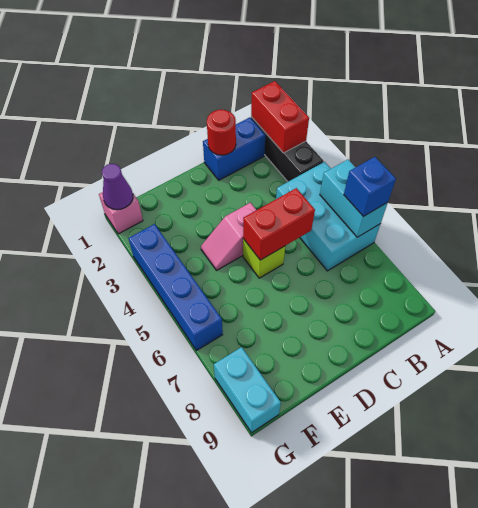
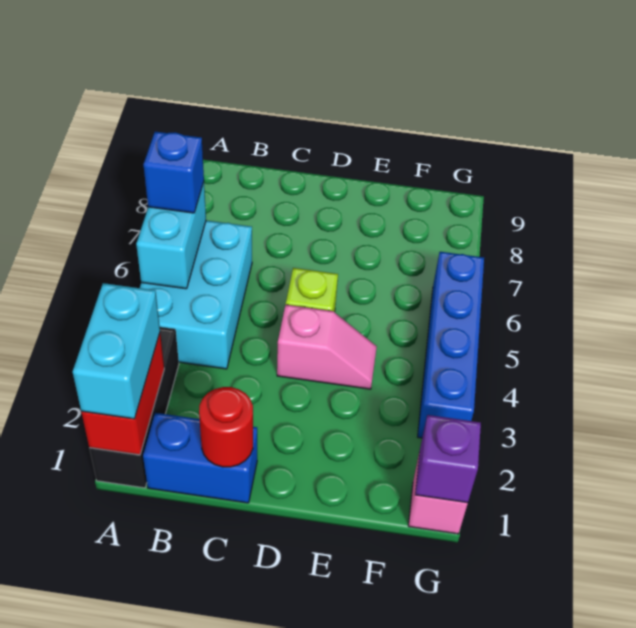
red 1x2 brick [243,188,315,260] -> none
purple 1x1 cone [102,164,133,210] -> purple 1x1 brick [415,415,481,503]
cyan 1x2 brick [214,347,281,433] -> cyan 1x2 brick moved to [73,283,160,419]

